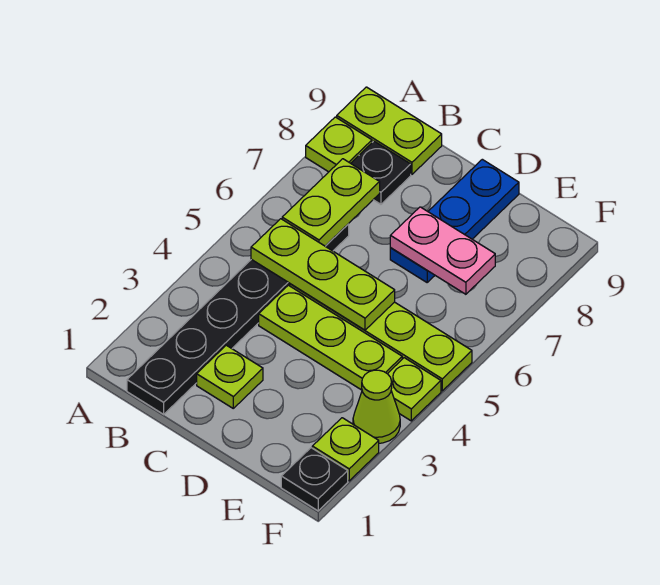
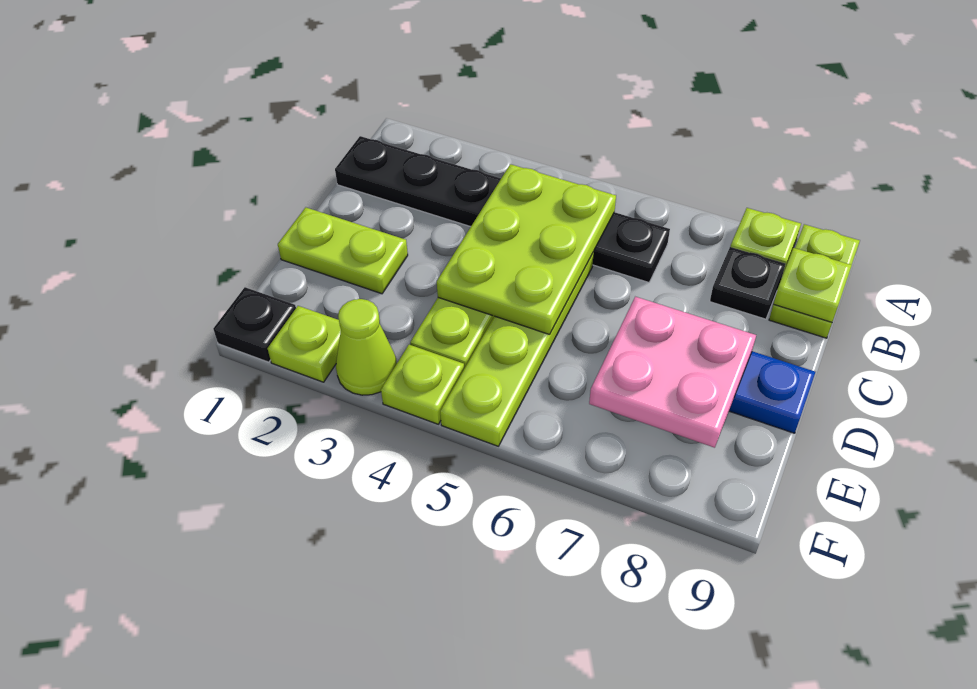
lime 1x3 plate [251,219,395,330] -> lime 2x3 plate [437,164,616,335]
lime 1x2 plate [282,159,380,246] -> lime 1x2 plate moved to [278,208,408,294]
lime 1x1 plate [197,345,263,408] -> lime 1x1 plate moved to [774,248,852,322]
pink 1x2 plate [390,207,495,294] -> pink 2x2 plate [589,297,756,448]

